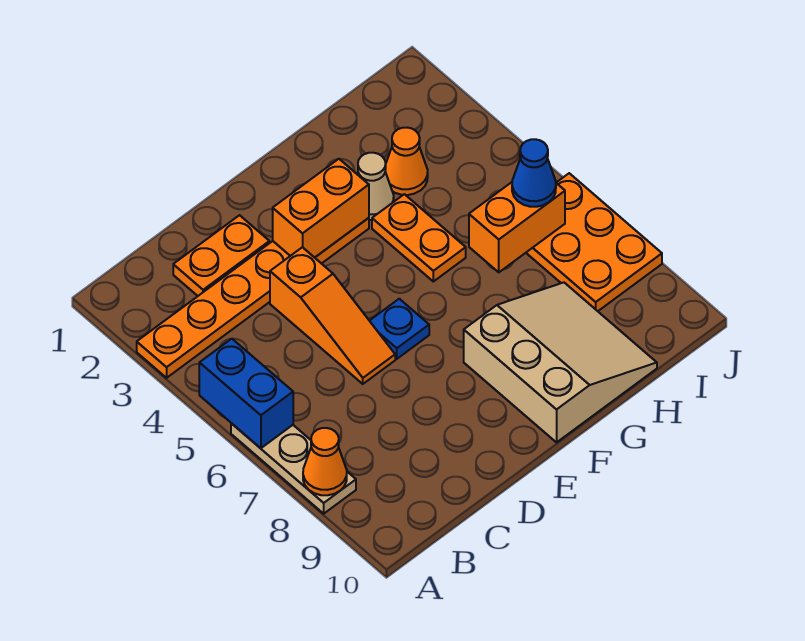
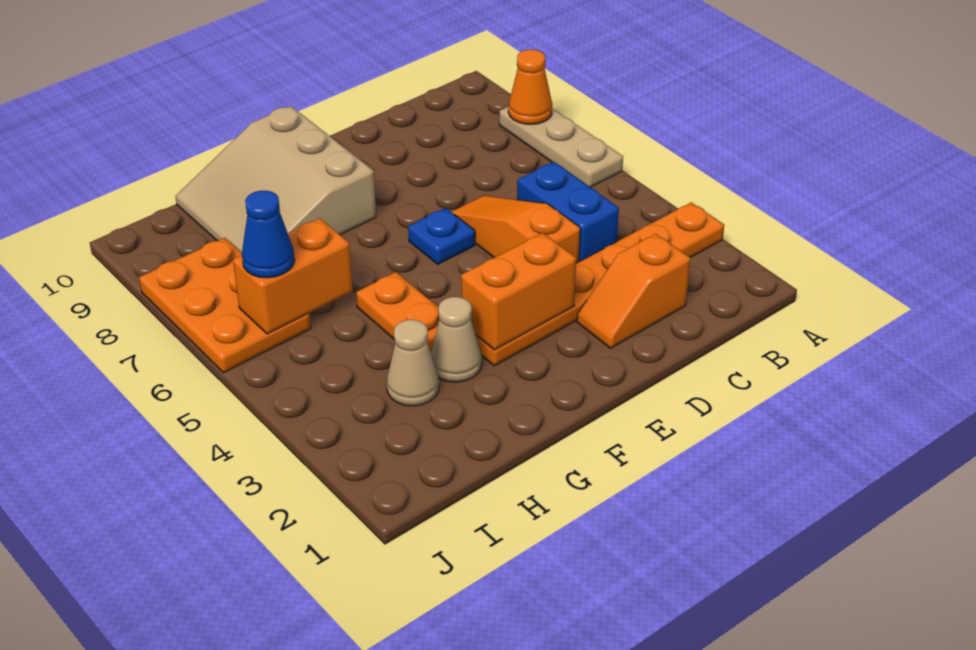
blue 1x2 brick [199,339,293,448] -> blue 1x2 brick moved to [517,162,619,262]
orange 1x2 plate [173,215,269,296] -> orange 1x2 slope [577,234,690,348]
orange 1x1 cone [385,128,428,195] -> tan 1x1 cone [387,320,439,406]

